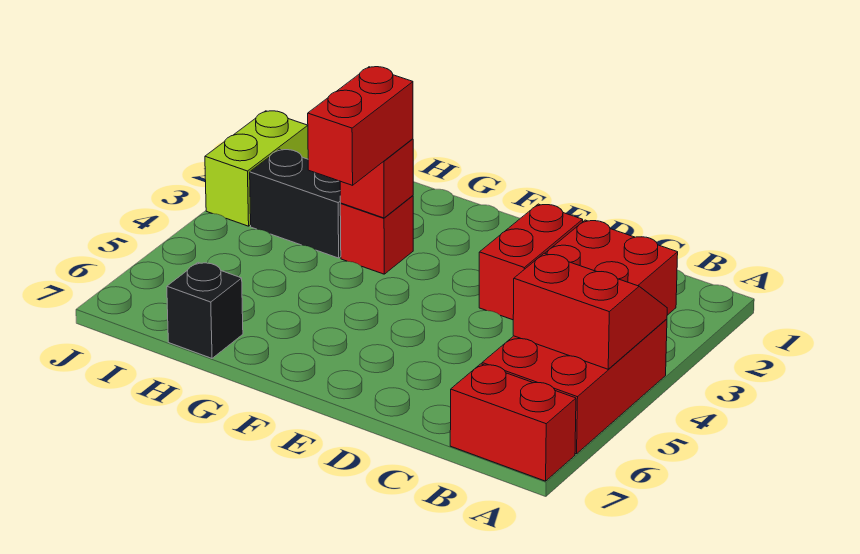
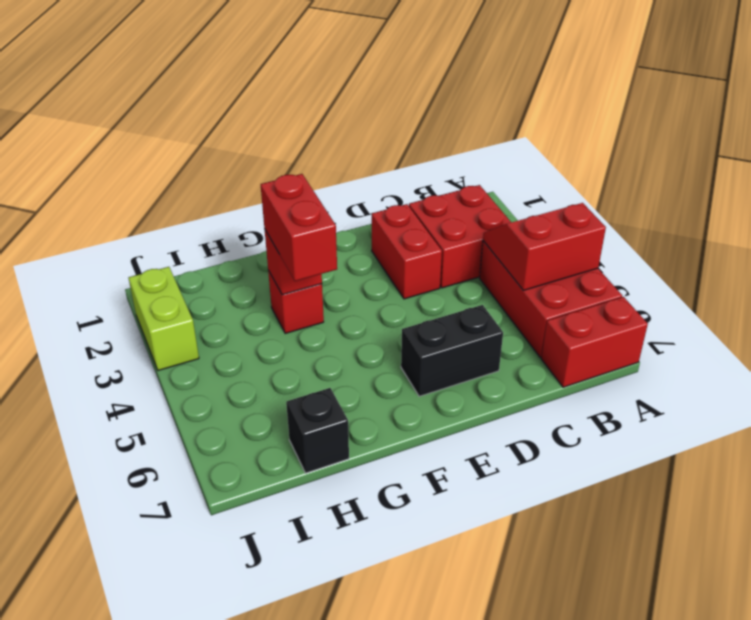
black 1x2 brick [250,149,341,258] -> black 1x2 brick moved to [401,305,503,396]

